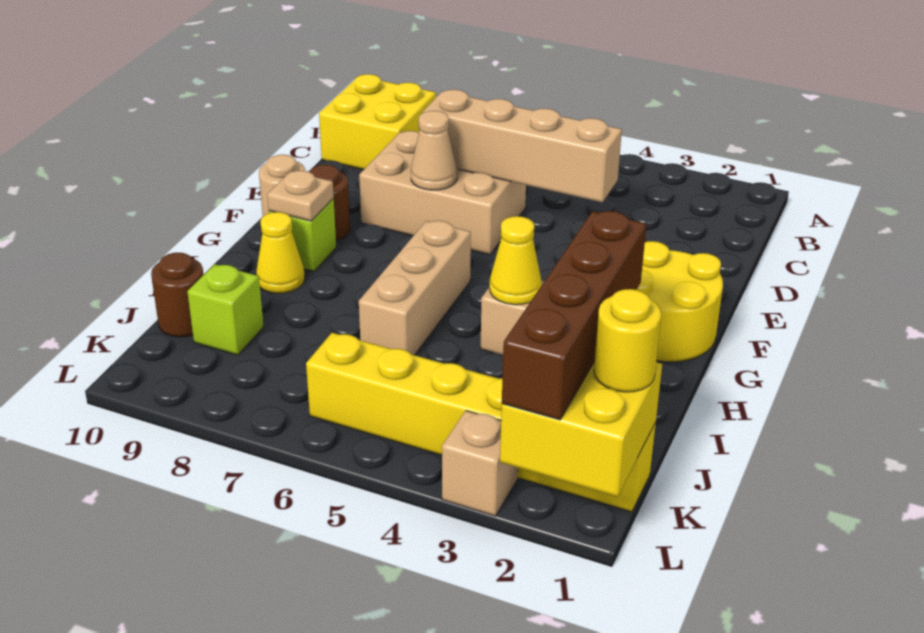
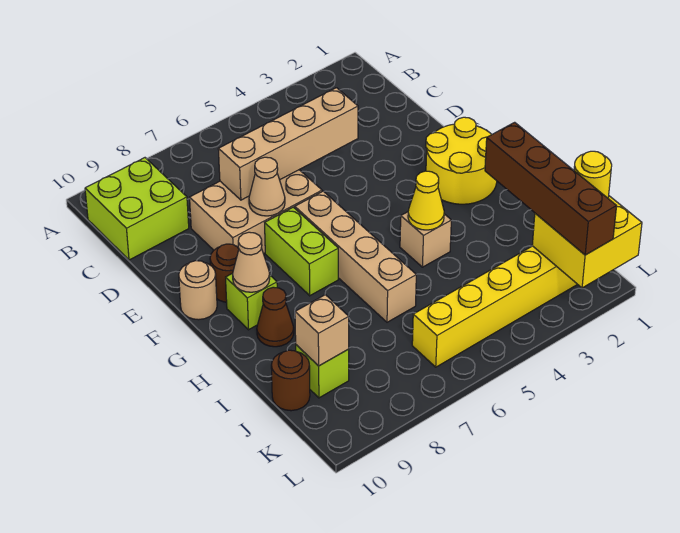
yellow 2x2 brick [319,74,436,169] -> lime 2x2 brick [85,158,189,260]
none -> lime 1x2 brick [265,207,338,296]
tan 1x3 brick [359,221,471,355] -> tan 1x4 brick [295,191,416,322]
tan 1x1 plate [267,171,334,221] -> tan 1x1 cone [233,232,270,292]
yellow 1x1 cone [256,212,305,293] -> brown 1x1 cone [257,287,294,347]
tan 1x1 brick [442,411,518,516] -> tan 1x1 brick moved to [295,295,349,366]

